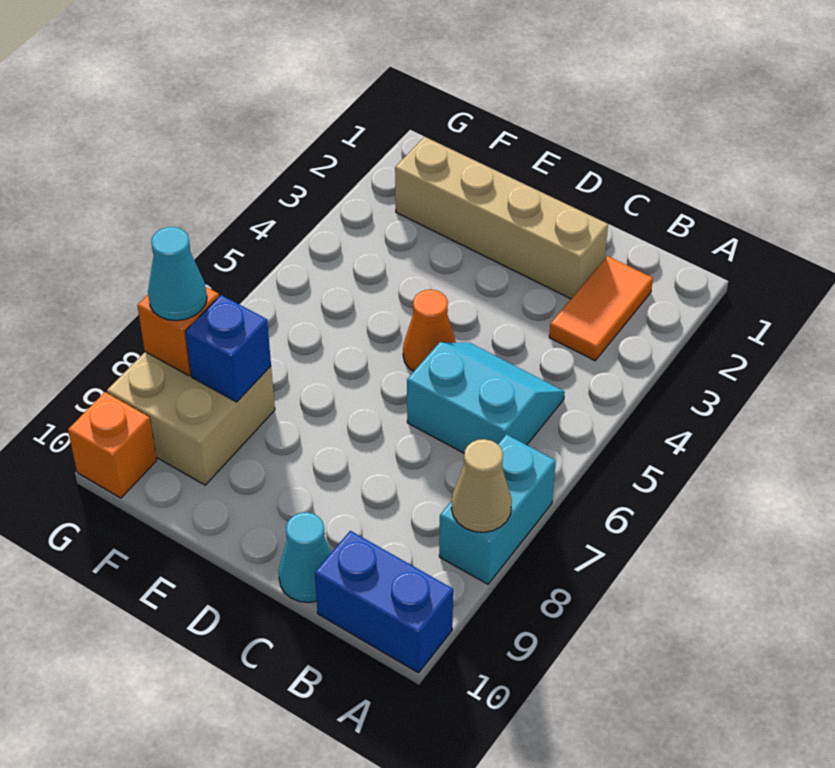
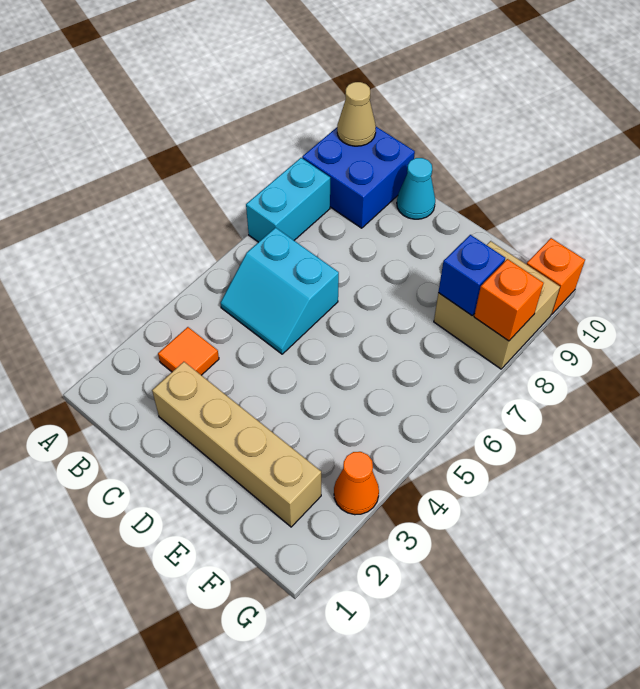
tan 1x1 cone [451,439,512,532] -> tan 1x1 cone moved to [337,82,376,146]
blue 1x2 brick [315,531,453,673] -> blue 2x2 brick [302,127,415,228]
orange 1x2 tile [549,256,653,361] -> orange 1x1 tile [158,327,219,375]
orange 1x1 cone [403,289,456,371] -> orange 1x1 cone moved to [334,452,379,515]
cyan 1x1 cone [148,227,207,321] -> none

